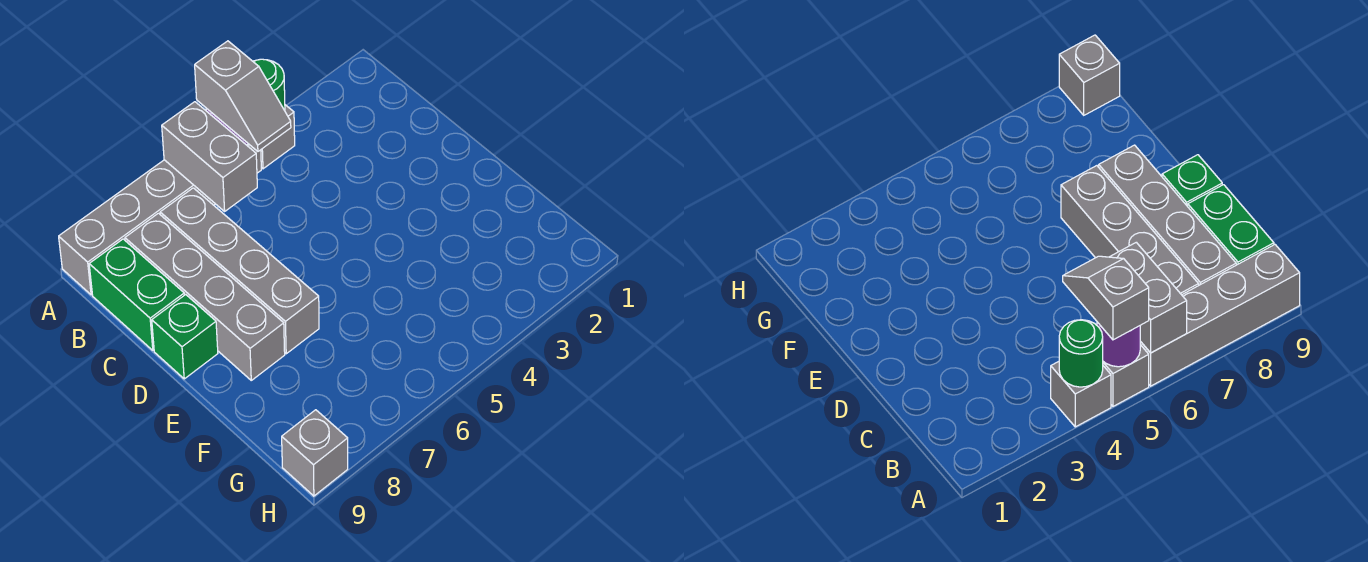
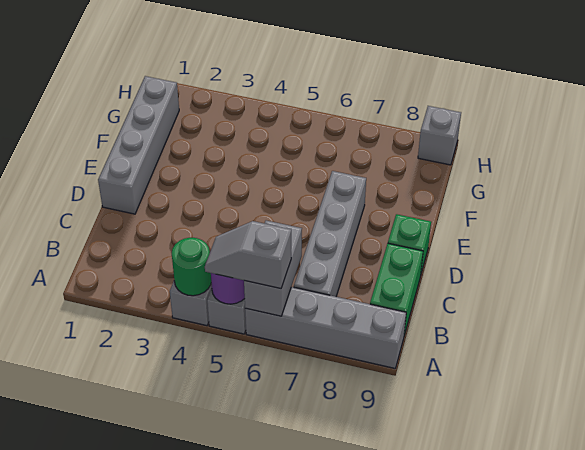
grey 1x2 slope [195,41,291,151] -> grey 1x2 slope turned to [205,221,291,289]
grey 1x4 brick [125,213,285,380] -> grey 1x4 brick moved to [98,76,179,214]

